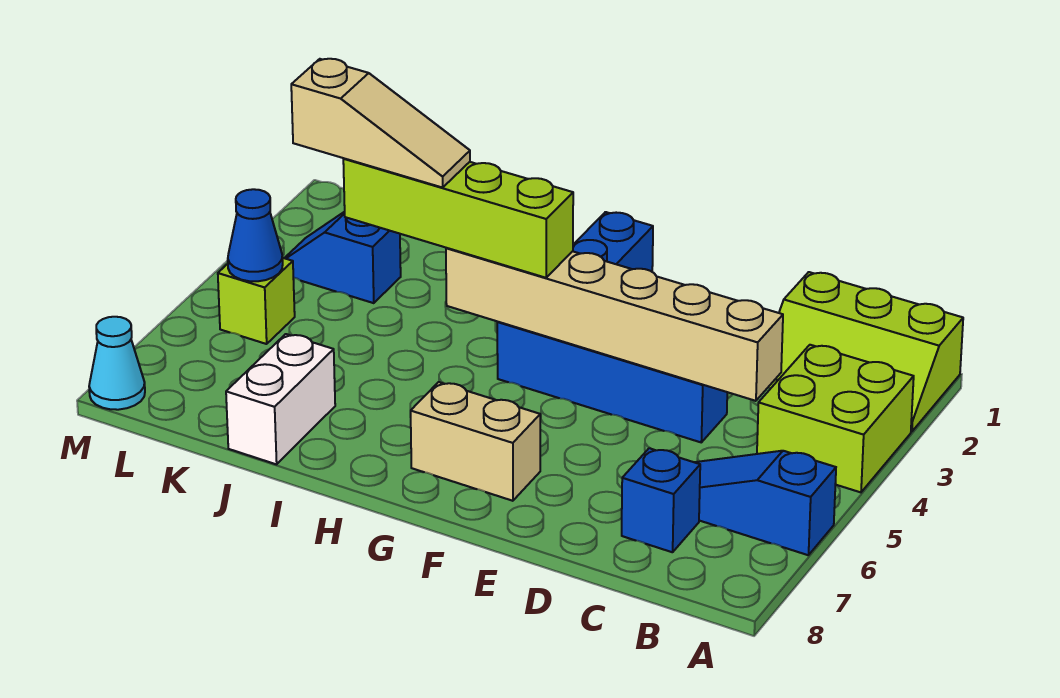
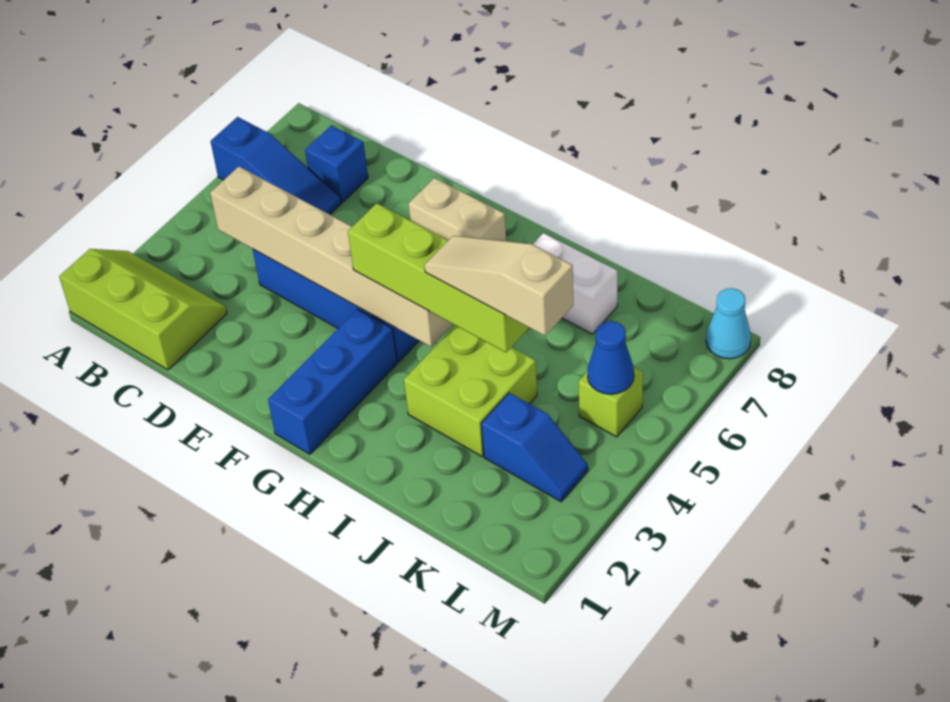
lime 2x2 brick [757,345,914,492] -> lime 2x2 brick moved to [404,325,537,456]
white 1x2 brick [226,334,335,464] -> white 1x2 brick turned to [533,233,617,334]

